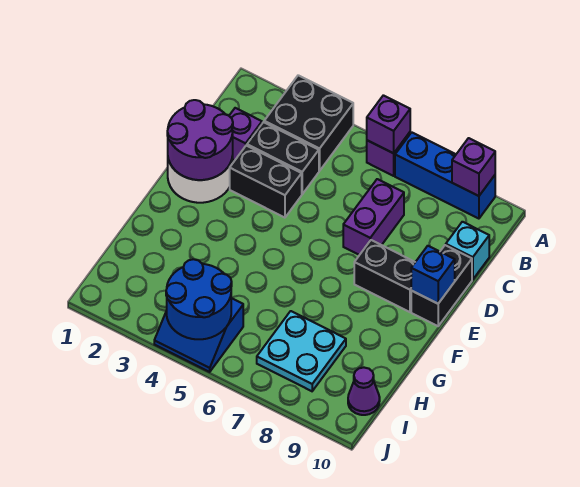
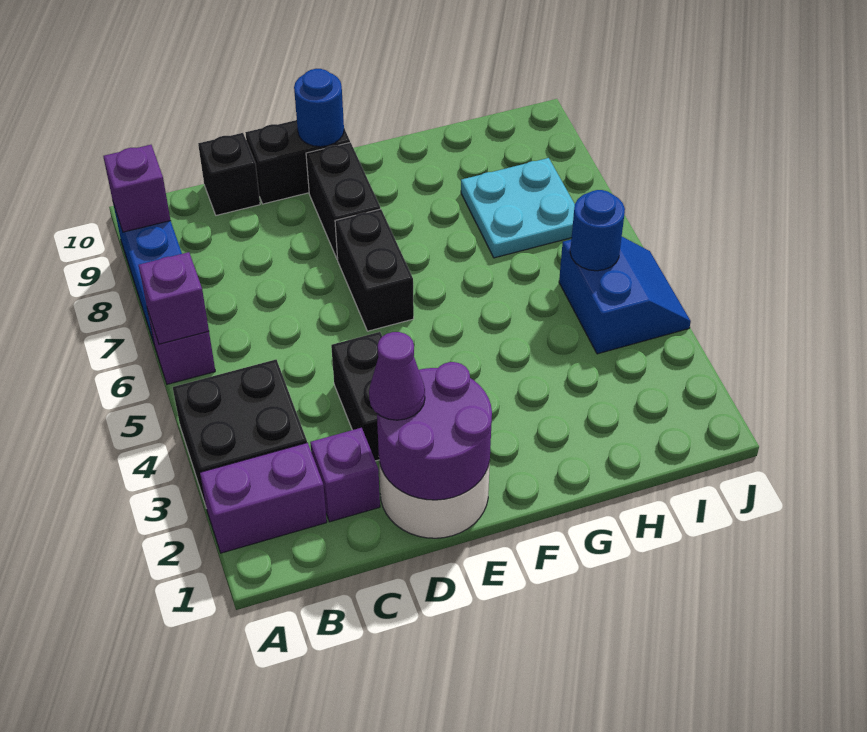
black 1x2 brick [247,122,319,194] -> black 1x2 brick moved to [335,209,414,331]
purple 1x2 brick [343,179,404,255] -> purple 1x2 brick moved to [200,443,327,553]
cyan 1x1 brick [446,222,489,280] -> black 1x1 brick [198,133,260,215]
blue 1x1 brick [411,246,455,304] -> blue 1x1 round brick [294,69,344,147]
blue 2x2 round brick [166,259,232,339] -> blue 1x1 round brick [570,190,625,271]
purple 1x1 cone [348,368,380,415] -> purple 1x1 cone moved to [369,332,425,420]

